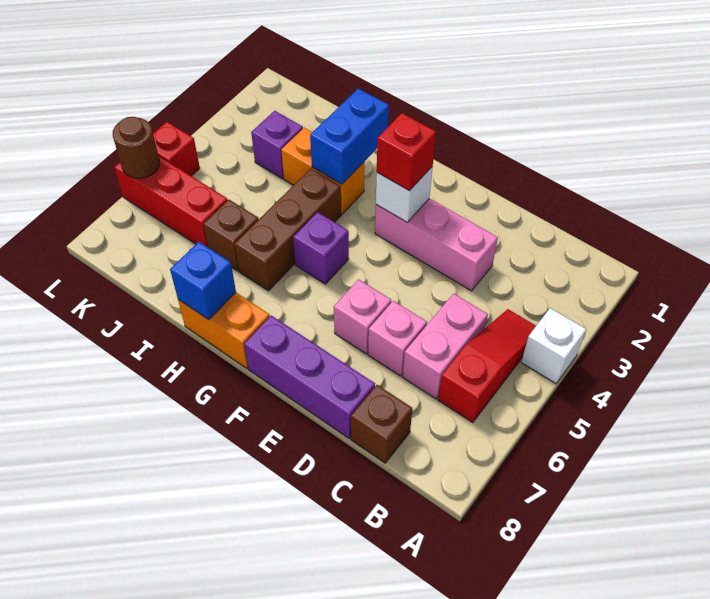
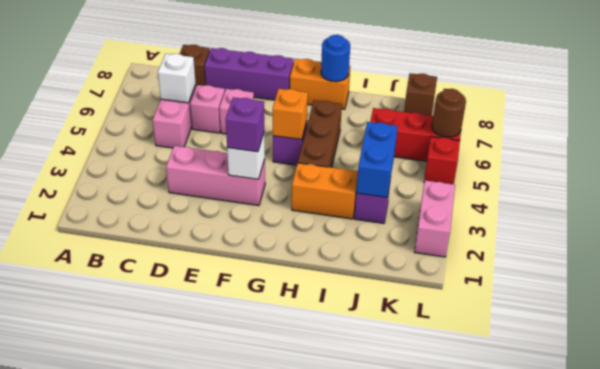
white 1x1 brick [521,308,586,383] -> white 1x1 brick moved to [158,54,196,103]
red 1x3 slope [438,309,536,423] -> none
red 1x1 brick [377,113,436,191] -> purple 1x1 brick [226,97,264,152]
none -> orange 1x1 brick [273,89,308,140]
blue 1x2 brick [310,89,389,184] -> blue 1x2 brick moved to [356,122,398,197]
blue 1x1 brick [170,242,236,320] -> blue 1x1 round brick [321,35,350,82]
brown 1x1 brick [203,200,259,271] -> brown 1x1 brick moved to [404,73,437,116]
none -> pink 1x2 brick [415,181,455,257]

